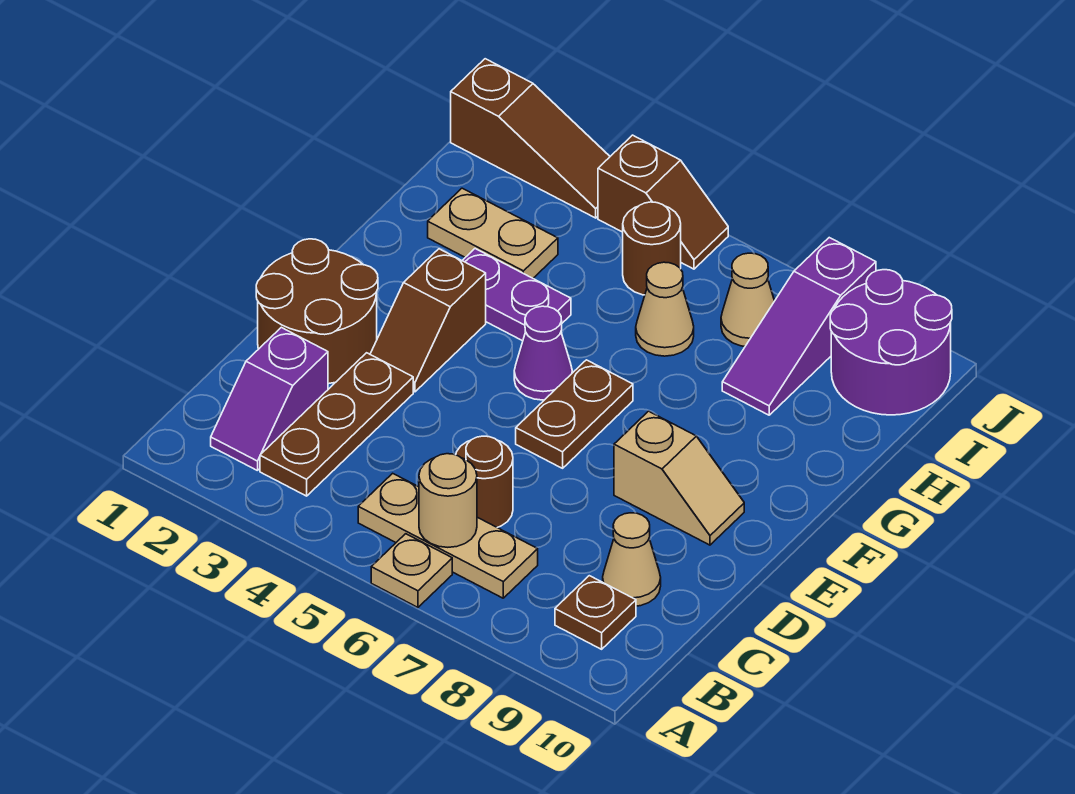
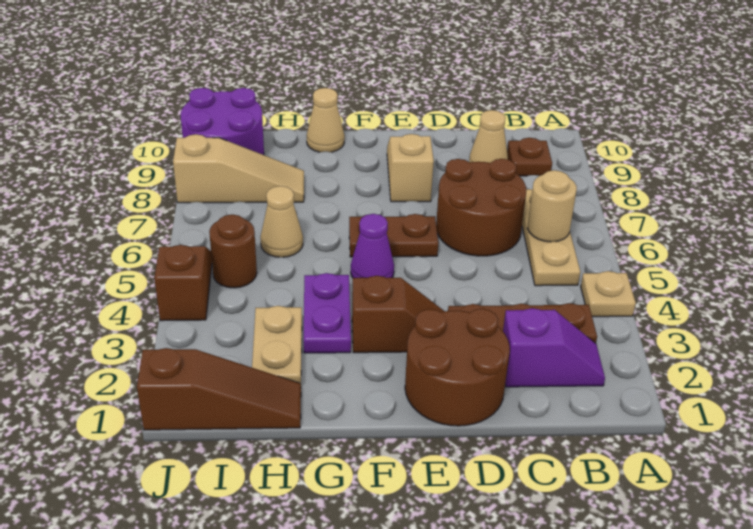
tan 1x1 plate [371,534,452,607] -> tan 1x1 plate moved to [581,271,636,317]
brown 1x1 round brick [456,436,513,528] -> brown 2x2 round brick [436,159,526,256]
purple 1x3 slope [722,238,876,415] -> tan 1x3 slope [173,134,304,203]
tan 1x1 cone [721,253,774,346] -> tan 1x1 cone moved to [307,88,345,152]
brown 1x3 slope [451,59,610,218] -> brown 1x3 slope turned to [137,348,301,430]

